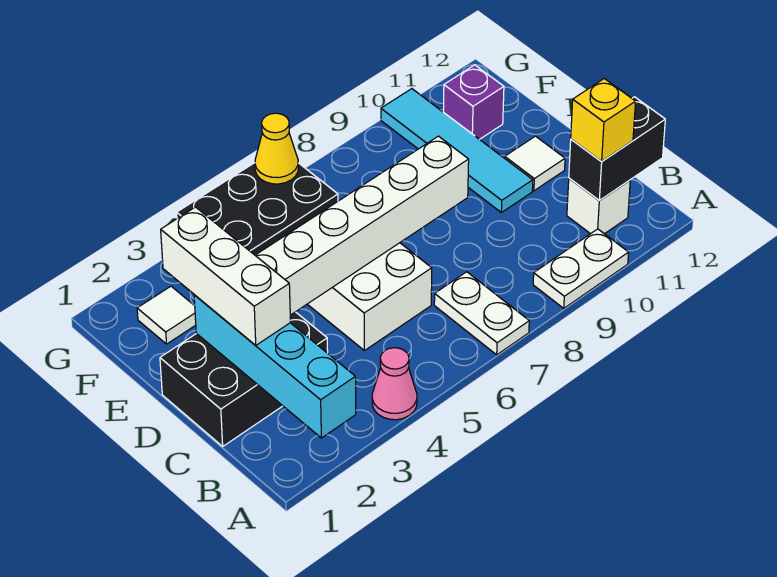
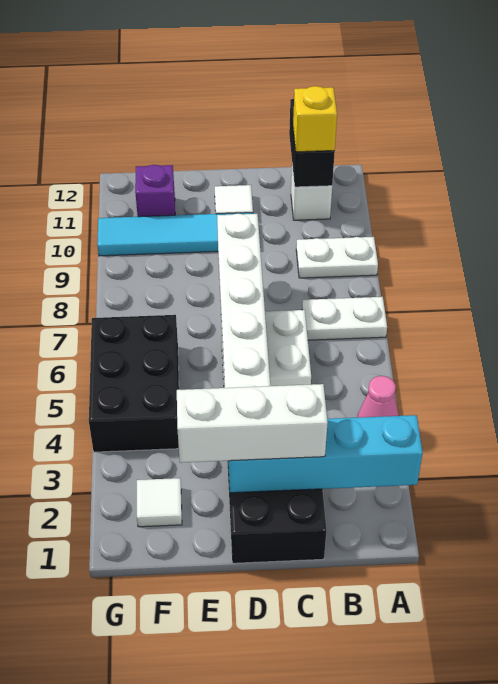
white 1x2 plate [533,229,629,308] -> white 1x2 plate turned to [296,237,378,278]
yellow 1x1 cone [255,113,298,184] -> none

